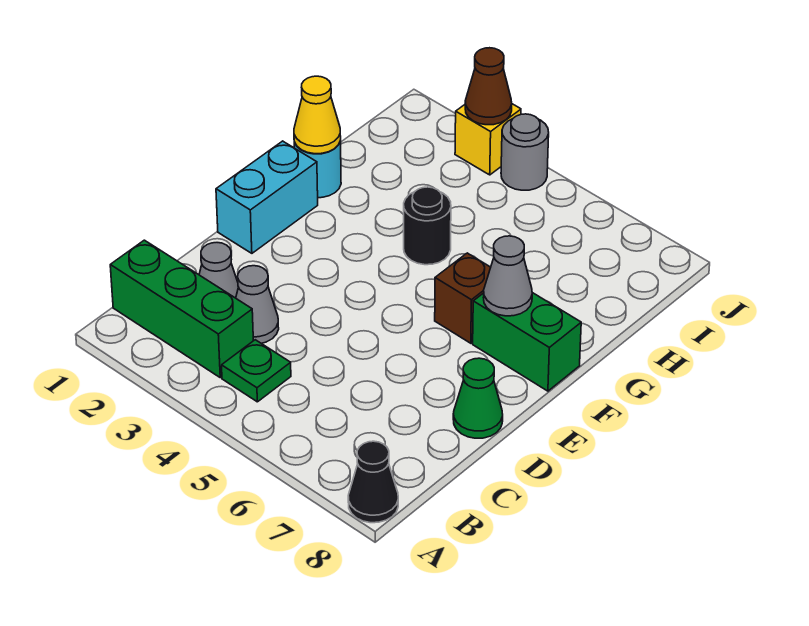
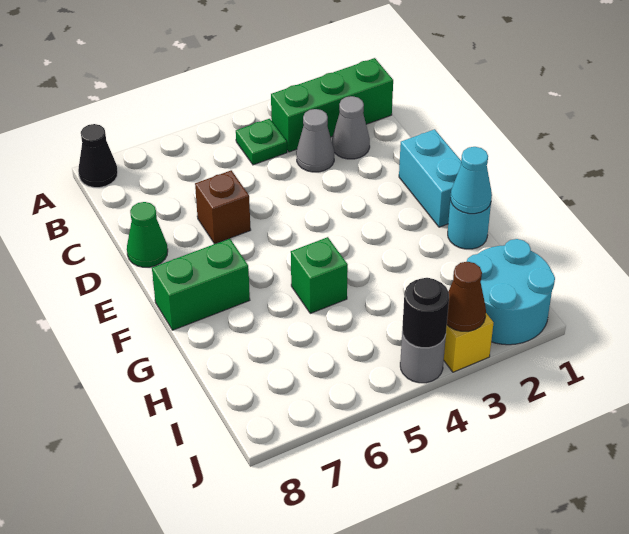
brown 1x1 brick [435,253,491,343] -> brown 1x1 brick moved to [195,170,251,244]
grey 1x1 cone [484,236,532,316] -> none
yellow 1x1 cone [294,76,341,154] -> cyan 1x1 cone [451,147,492,214]
black 1x1 round brick [404,187,451,265] -> black 1x1 round brick moved to [402,278,449,348]
none -> green 1x1 brick [291,237,348,313]
none -> cyan 2x2 round brick [467,239,555,345]

